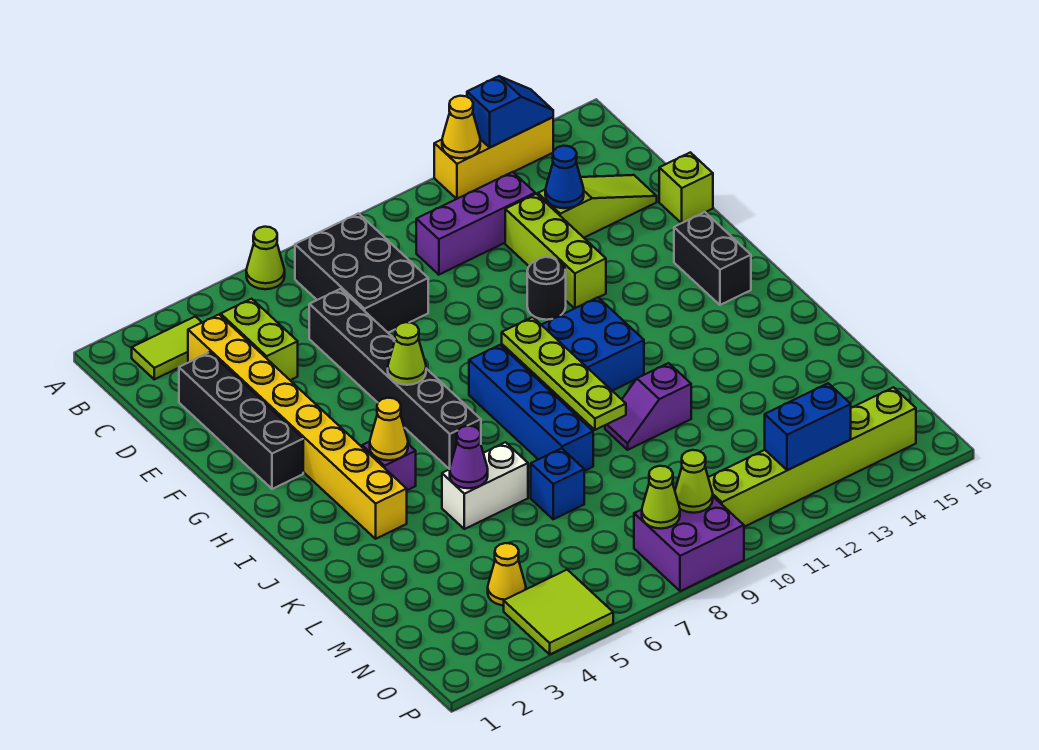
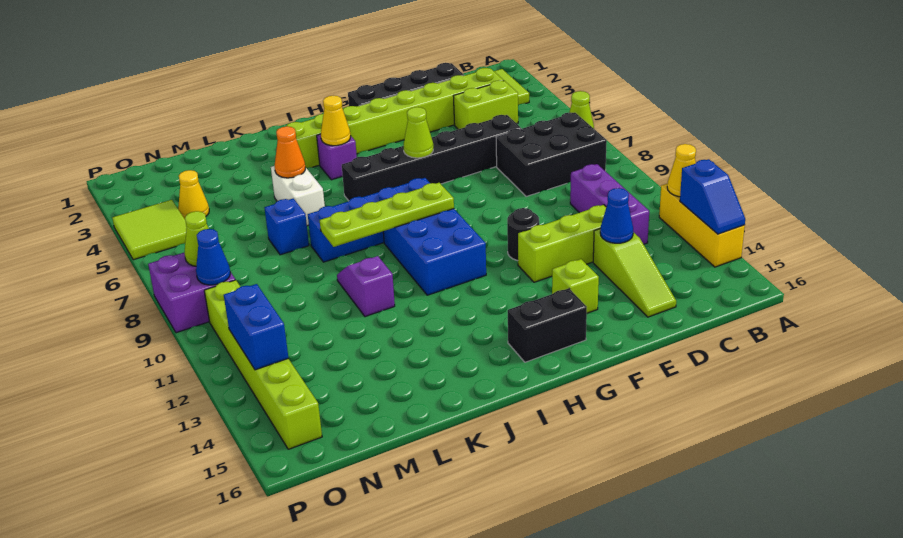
yellow 1x8 brick [188,315,407,539] -> lime 1x8 brick [277,68,504,168]
lime 1x1 brick [659,152,713,223] -> lime 1x1 brick moved to [552,259,599,313]
purple 1x1 cone [450,426,488,488] -> orange 1x1 cone [275,126,305,178]
lime 1x1 cone [675,450,713,513] -> blue 1x1 cone [196,229,230,285]

